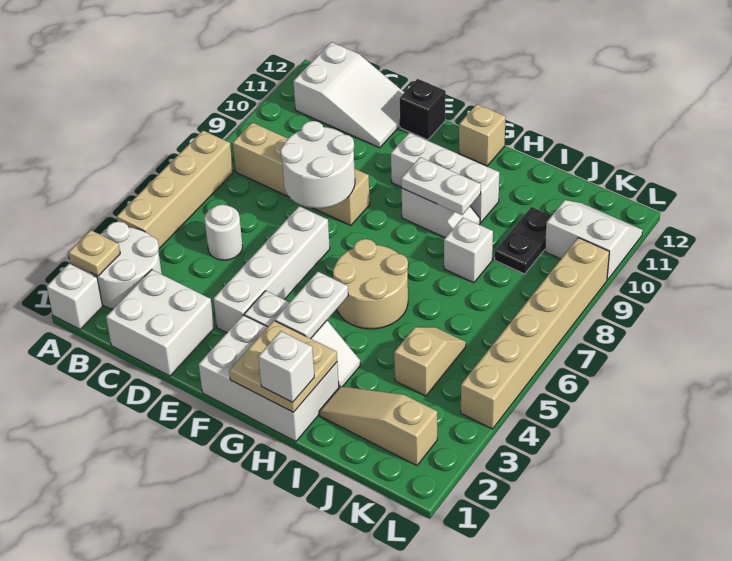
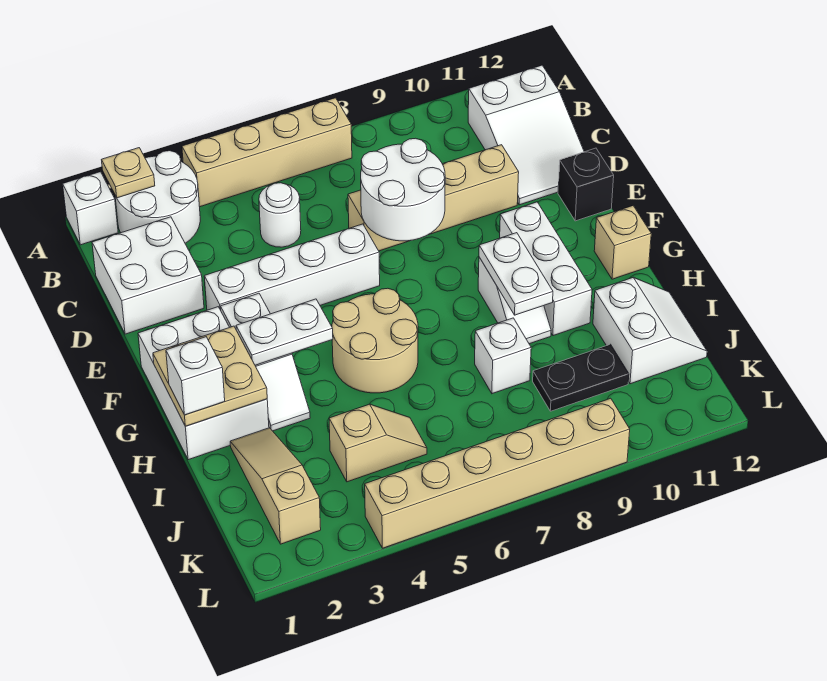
tan 1x4 brick [233,122,370,226] -> tan 1x4 brick turned to [348,145,519,251]
white 2x2 slope [545,200,643,280] -> white 2x2 slope moved to [593,278,707,384]

